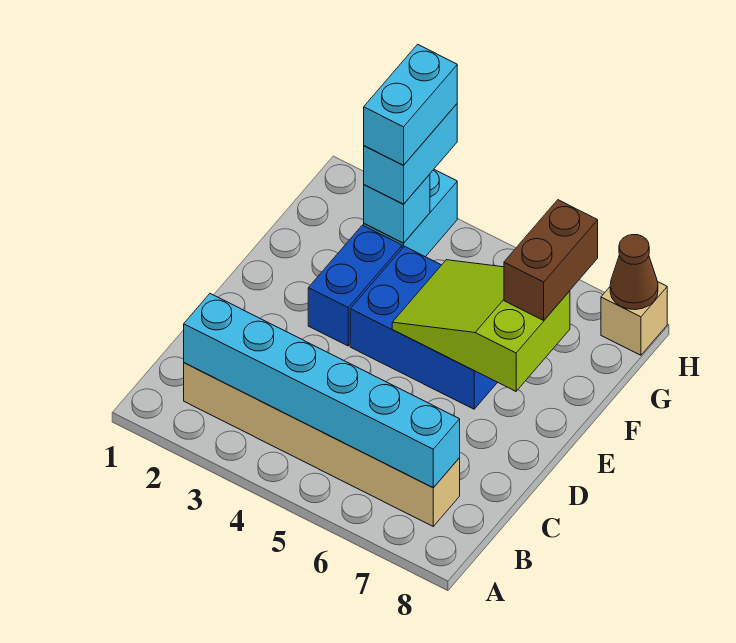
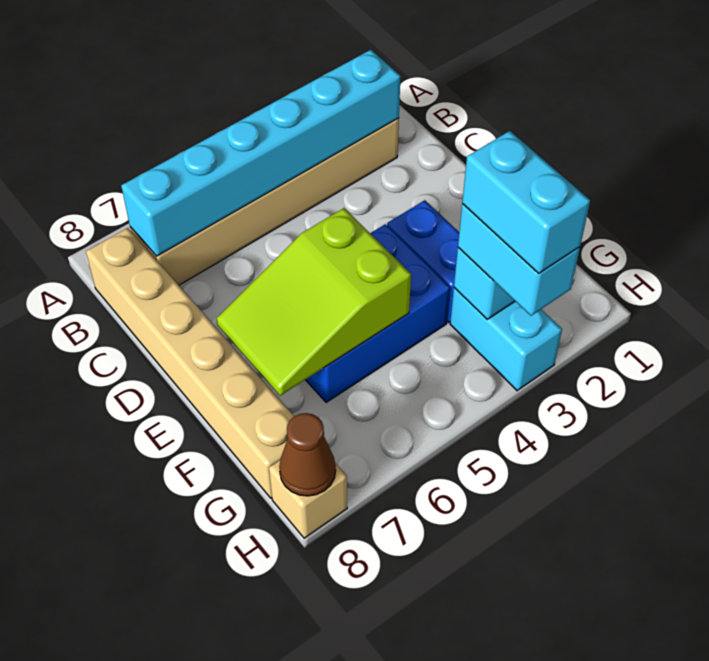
none -> tan 1x6 brick [86,228,294,498]
lime 2x3 slope [392,260,570,391] -> lime 2x3 slope turned to [217,208,411,396]
brown 1x2 brick [504,200,598,320] -> none

